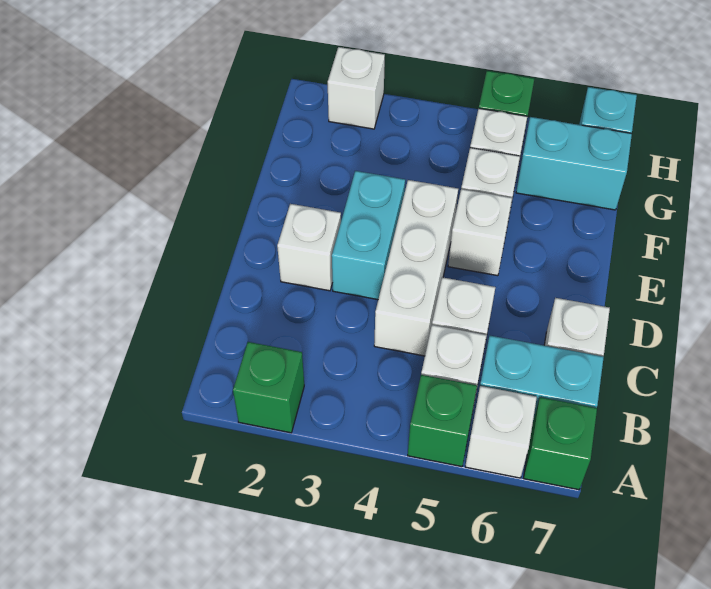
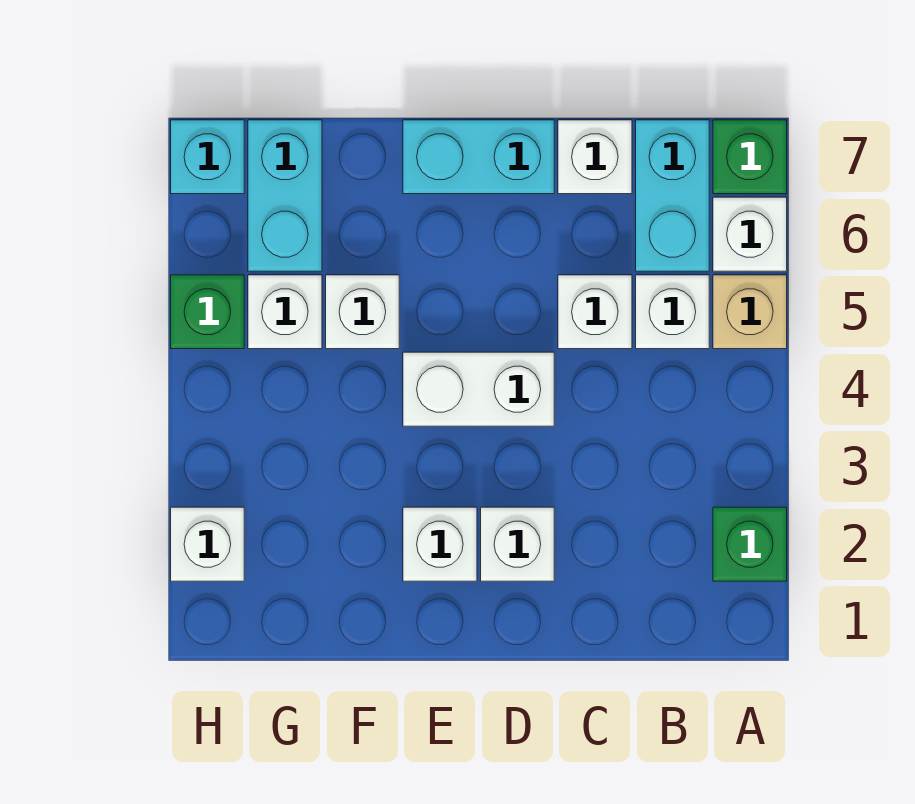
green 1x1 brick [408,375,477,467] -> tan 1x1 brick [713,275,787,349]
white 1x3 brick [374,180,458,356] -> white 1x2 brick [403,352,554,426]
cyan 1x2 brick [332,171,405,300] -> cyan 1x2 brick moved to [403,120,554,194]
white 1x1 brick [448,189,512,276] -> white 1x1 brick moved to [403,507,477,581]

